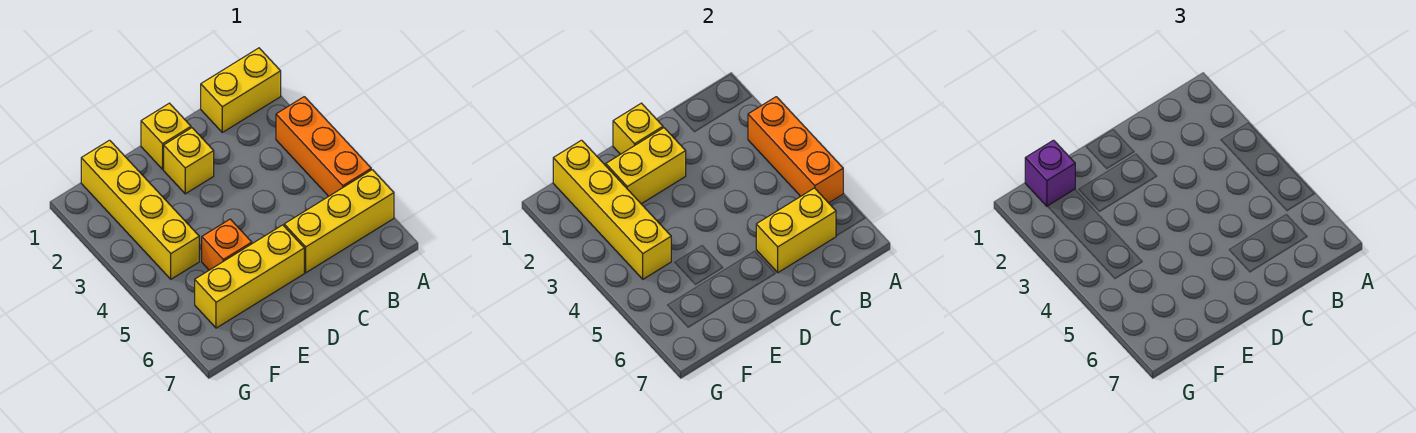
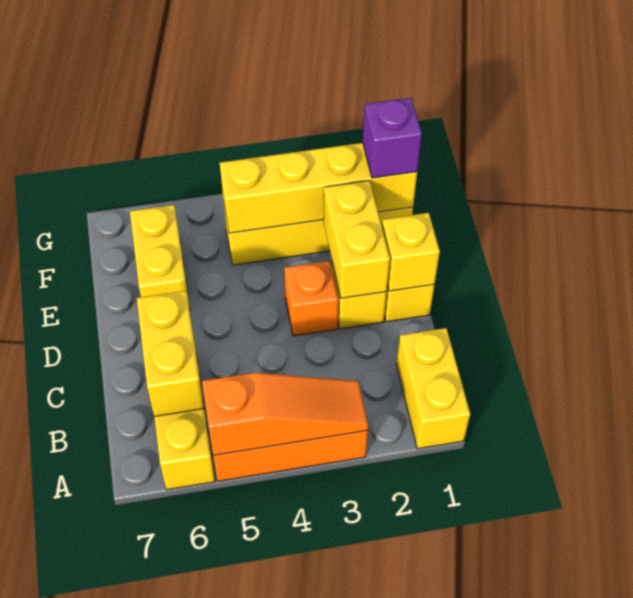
orange 1x3 brick [748,97,843,203] -> orange 1x3 slope [202,373,368,455]
yellow 1x3 brick [195,225,304,328] -> yellow 1x2 brick [130,205,190,311]
orange 1x1 brick [202,219,252,270] -> orange 1x1 brick moved to [284,261,338,336]

